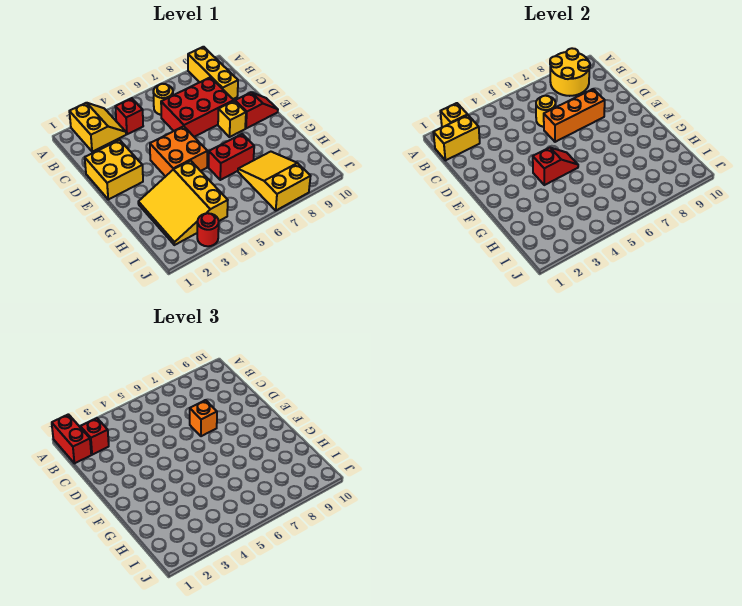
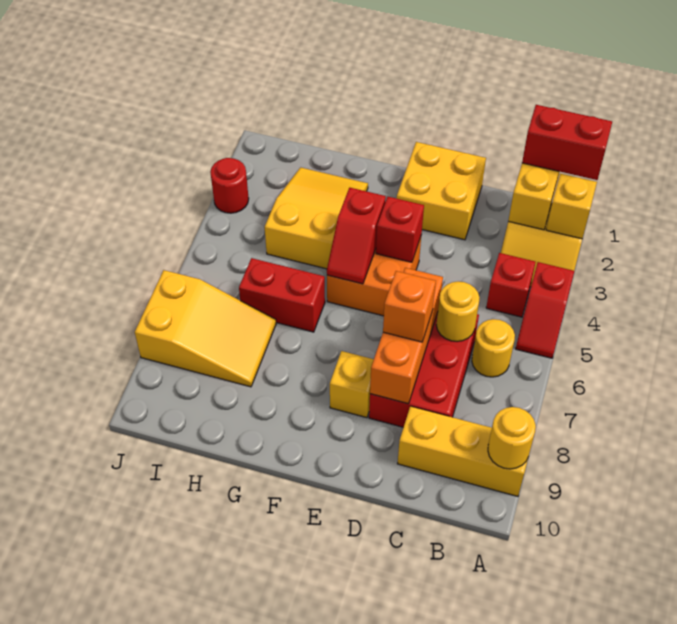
yellow 2x2 round brick [550,48,590,96] -> yellow 1x1 round brick [488,407,536,469]
red 1x1 brick [80,418,109,455] -> red 1x1 brick moved to [376,197,424,262]
red 1x2 slope [235,92,278,128] -> red 1x2 slope moved to [516,262,574,358]
yellow 3x3 slope [138,161,228,245] -> yellow 2x3 slope [264,167,368,269]
red 1x2 brick [209,134,254,180] -> red 1x2 brick turned to [239,258,325,332]

